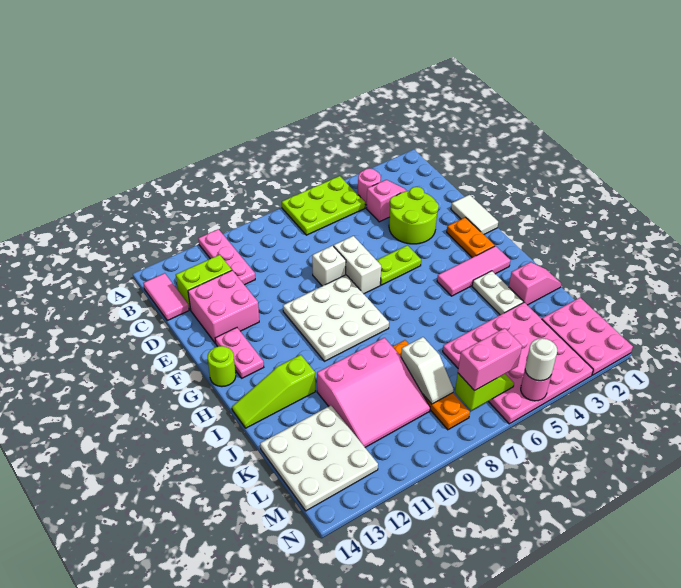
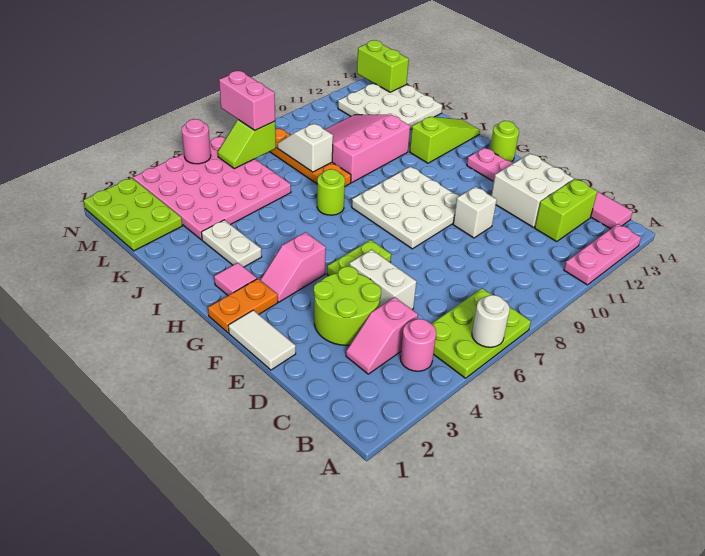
pink 1x3 plate [198,229,255,285] -> pink 1x3 plate turned to [564,224,641,285]
pink 2x2 brick [188,270,259,343] -> white 2x2 brick [491,154,574,227]
white 1x2 brick [334,236,381,294] -> white 1x2 brick moved to [350,250,417,310]
white 1x1 brick [312,245,346,286] -> white 1x1 brick moved to [453,187,497,238]
orange 1x2 plate [447,217,495,258] -> orange 1x2 plate turned to [208,279,278,333]
pink 1x3 tile [437,246,510,296] -> pink 1x1 tile [214,263,257,295]
none -> lime 1x1 round brick [317,169,345,215]
pink 1x2 slope [509,262,561,305] -> pink 1x2 slope moved to [260,232,326,302]
pink 2x3 plate [542,298,633,375] -> lime 2x3 plate [83,178,182,251]
pink 1x2 brick [458,328,522,391] -> pink 1x2 brick turned to [219,71,275,130]
none -> lime 1x2 brick [357,40,409,92]
white 1x1 round brick [525,338,557,381] -> white 1x1 round brick moved to [472,295,510,347]

